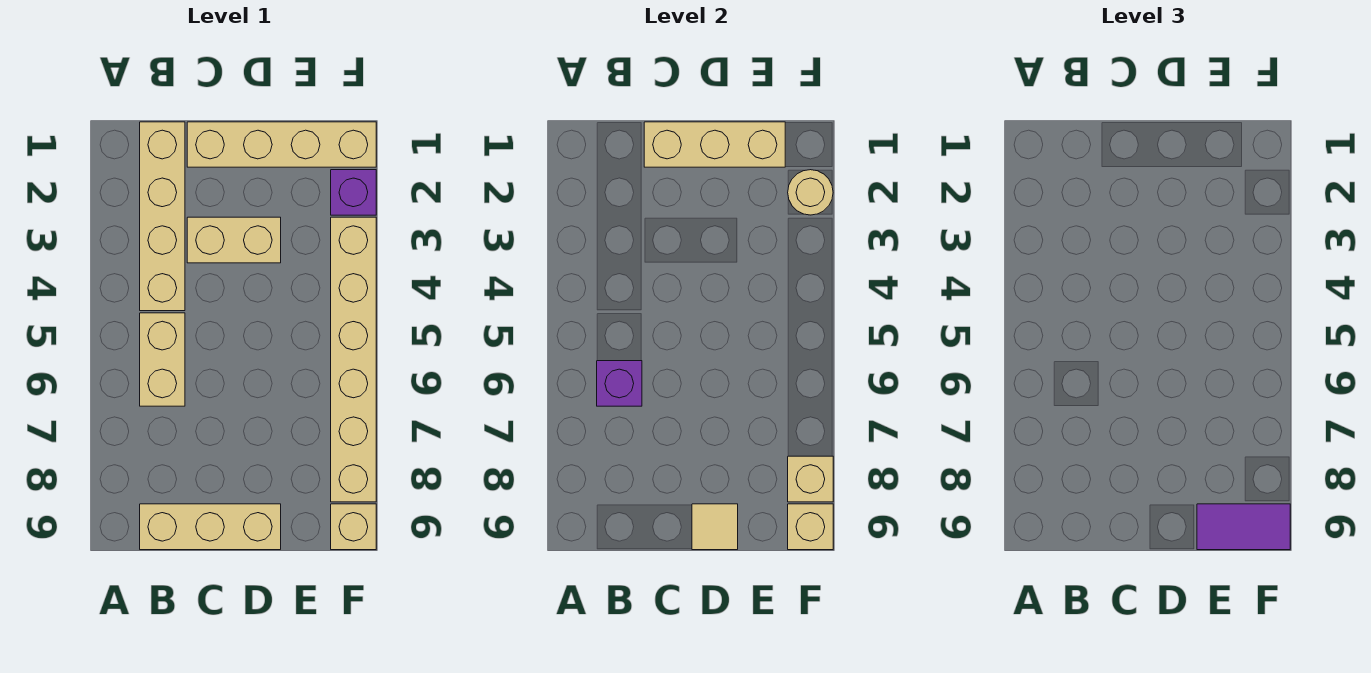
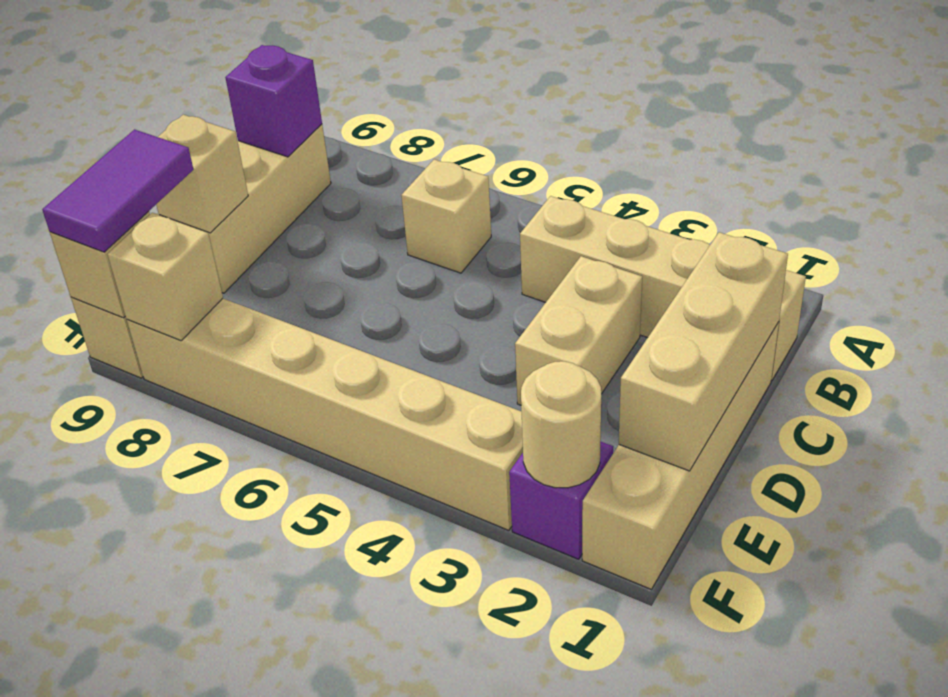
tan 1x2 brick [140,313,185,406] -> tan 1x1 brick [401,159,491,273]
purple 1x1 brick [597,361,642,406] -> purple 1x1 brick moved to [225,45,322,157]
tan 1x1 tile [692,504,738,550] -> tan 1x1 brick [156,115,248,233]

